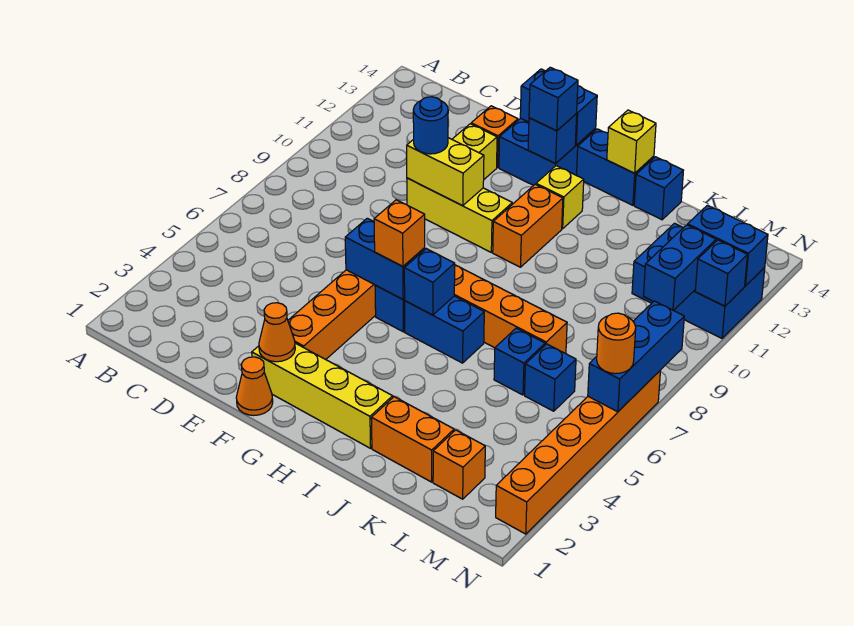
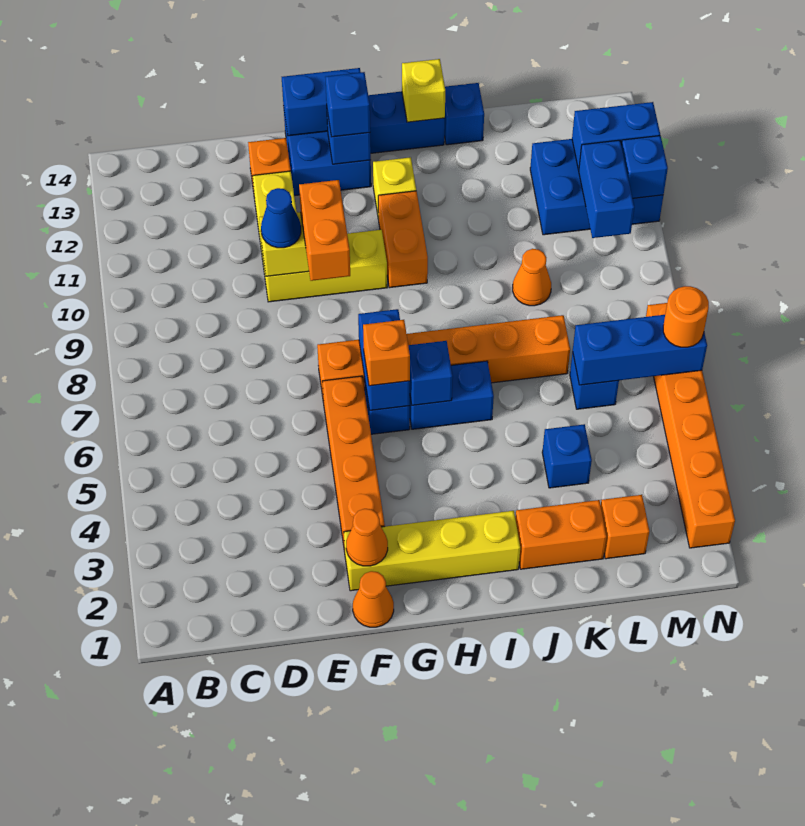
blue 1x1 round brick [413,97,448,154] -> blue 1x1 cone [261,188,301,248]
blue 1x2 brick [345,218,425,299] -> blue 1x2 brick turned to [358,309,410,410]
none -> orange 1x2 brick [299,180,350,281]
blue 1x1 brick [494,328,545,395] -> blue 1x1 brick moved to [542,424,592,488]
none -> orange 1x1 cone [513,249,551,306]
blue 1x3 brick [588,301,684,412] -> blue 1x3 brick turned to [573,315,707,385]

